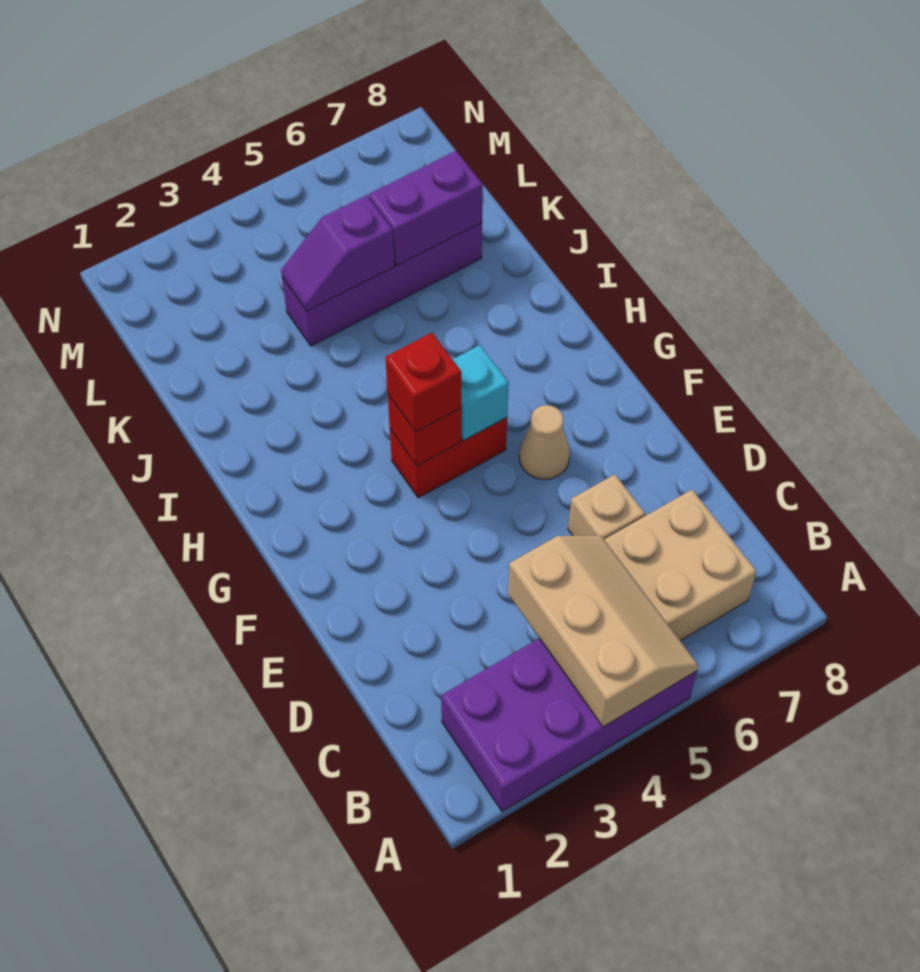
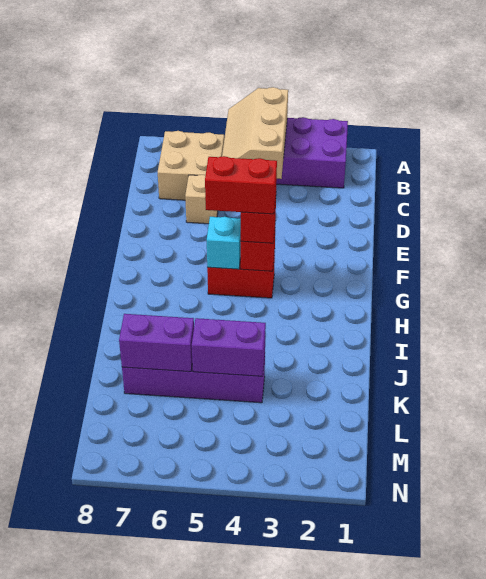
tan 1x1 cone [519,405,570,479] -> none
none -> red 1x2 brick [205,156,277,214]
purple 1x2 slope [281,195,395,311] -> purple 1x2 brick [192,318,266,376]

